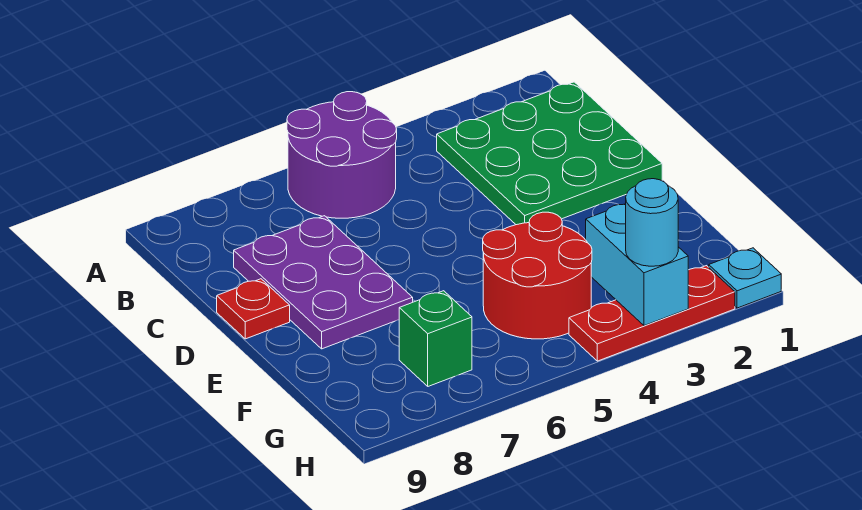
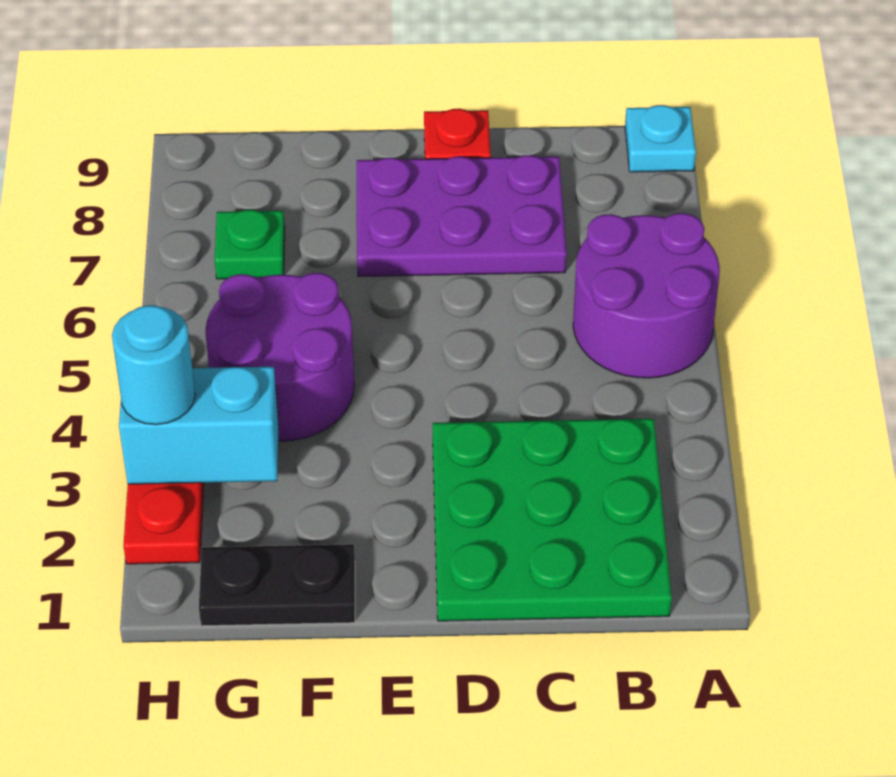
none -> black 1x2 plate [199,544,355,626]
red 2x2 round brick [483,212,592,339] -> purple 2x2 round brick [205,273,354,441]
green 1x1 brick [399,291,472,386] -> green 1x1 plate [215,210,285,279]
cyan 1x1 plate [709,248,781,308] -> cyan 1x1 plate moved to [625,105,696,172]

